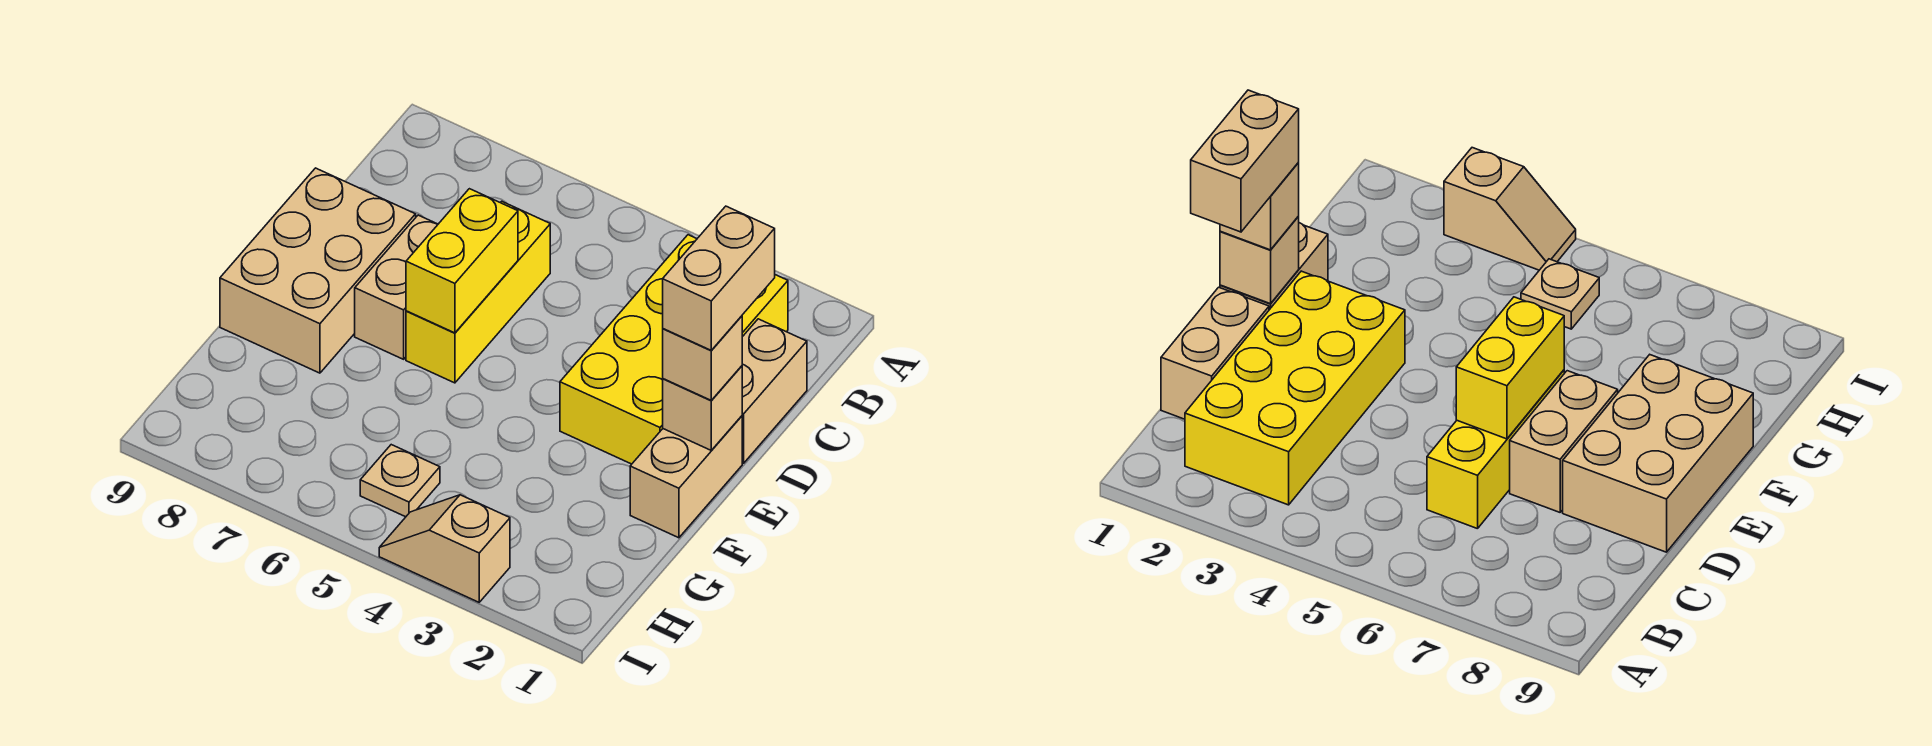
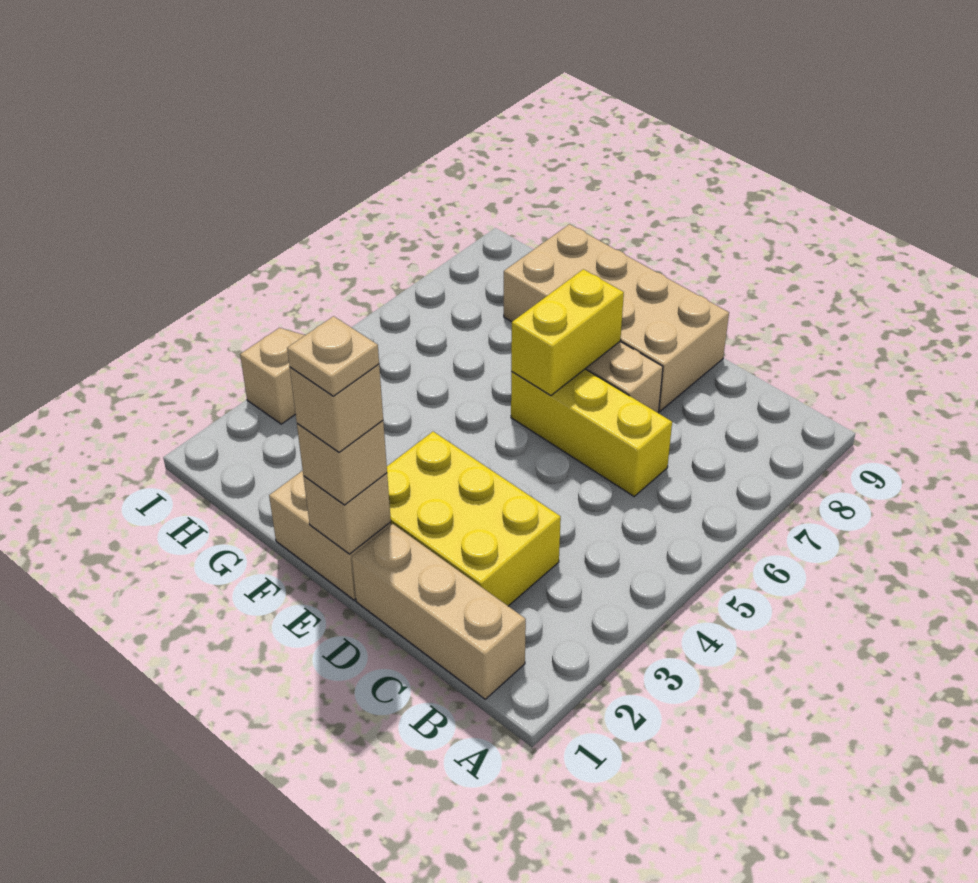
yellow 2x4 brick [560,235,788,464] -> yellow 2x3 brick [387,432,561,606]
tan 1x2 brick [742,319,807,463] -> tan 1x3 brick [352,524,526,699]
tan 1x2 brick [663,206,775,350] -> tan 1x1 brick [290,364,383,452]
yellow 1x2 brick [406,189,518,333] -> yellow 1x2 brick turned to [511,269,624,396]
tan 2x3 brick [220,168,416,373] -> tan 2x4 brick [504,224,729,411]
tan 1x1 plate [360,445,440,517] -> tan 1x1 plate moved to [287,316,379,396]

